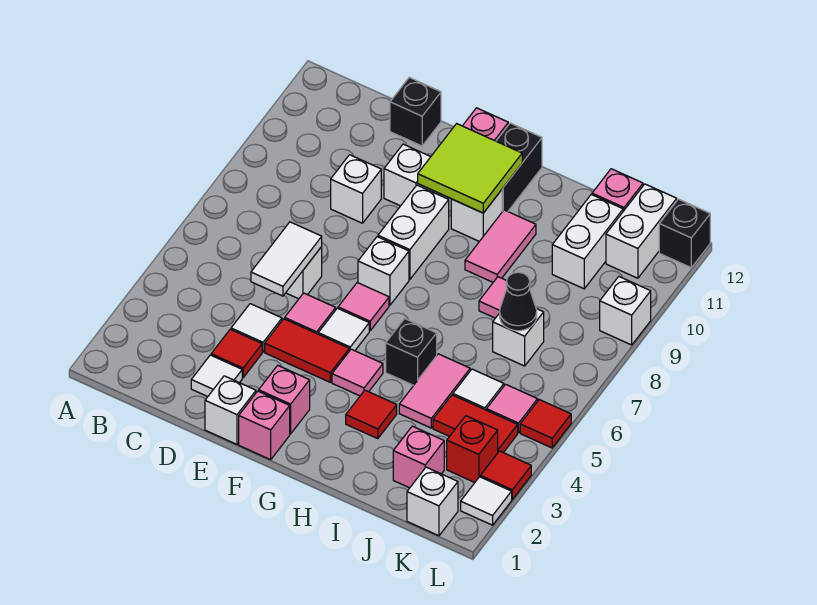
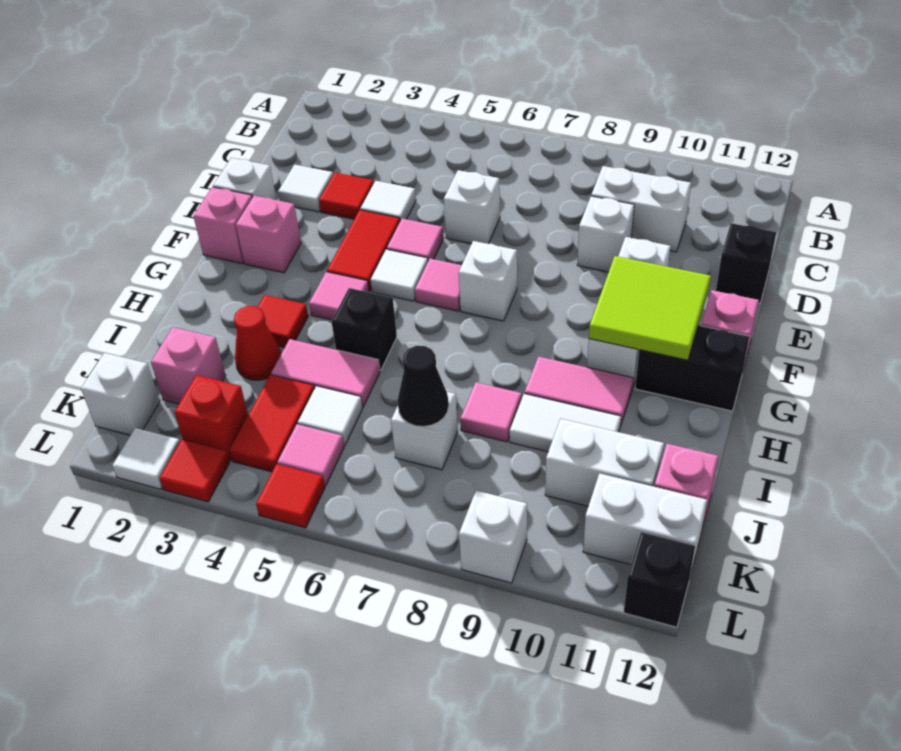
white 1x2 tile [251,222,322,296] -> white 1x2 tile moved to [510,394,621,452]
white 1x2 brick [378,185,449,279] -> white 1x2 brick moved to [591,166,691,252]
none -> red 1x1 cone [234,306,281,380]

